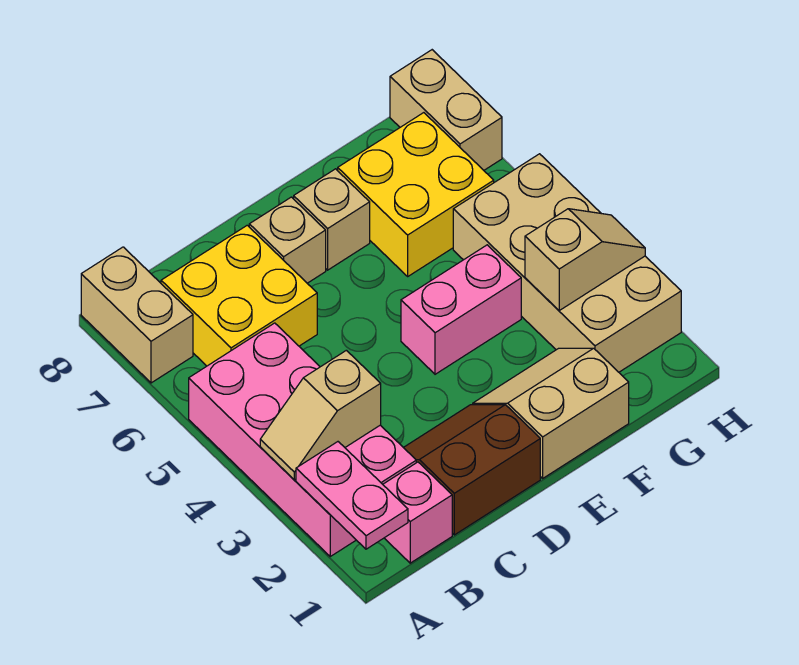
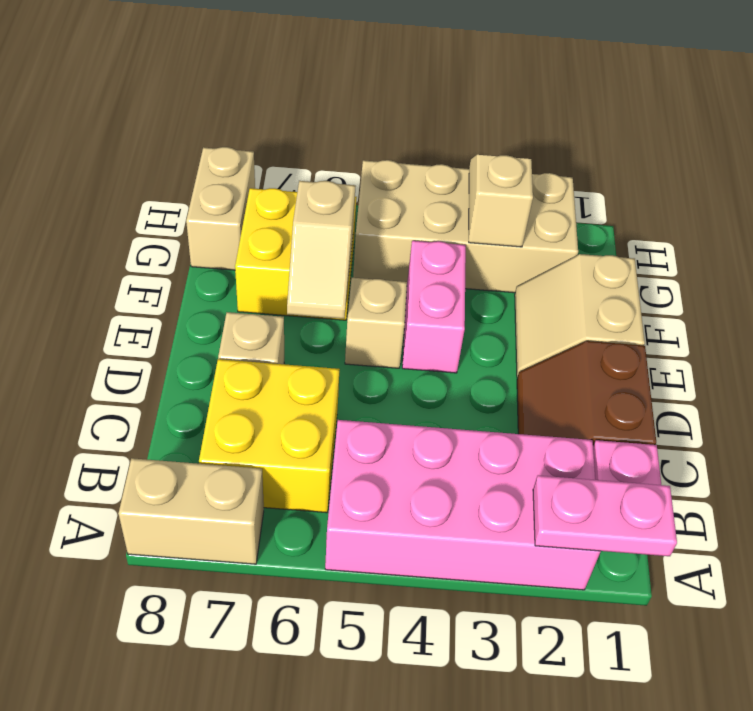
tan 1x2 slope [260,350,381,480] -> tan 1x2 slope moved to [287,181,355,319]
tan 1x1 brick [294,169,370,270] -> tan 1x1 brick moved to [345,278,407,368]
tan 1x2 brick [390,50,502,170] -> tan 1x2 brick turned to [186,147,255,270]

